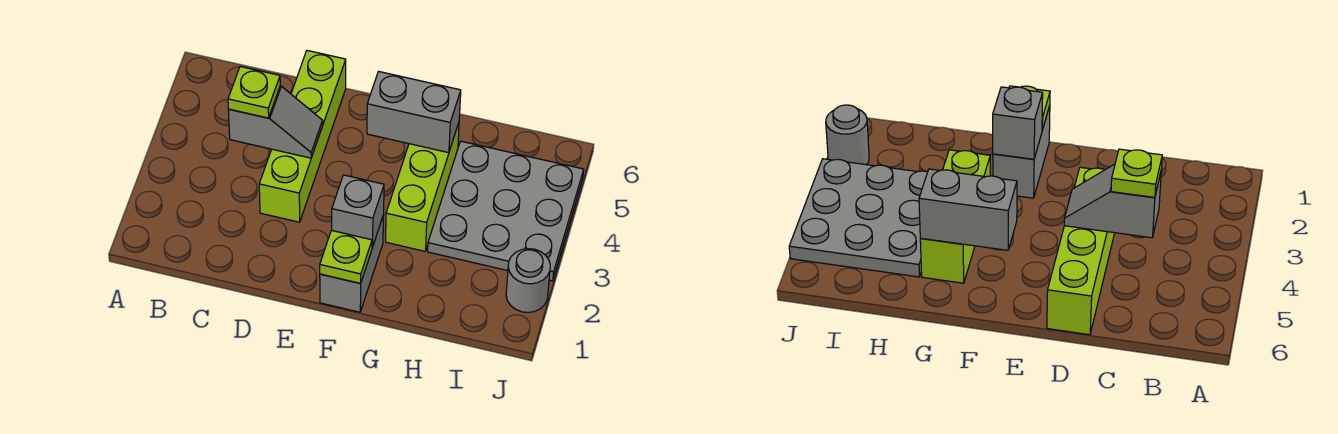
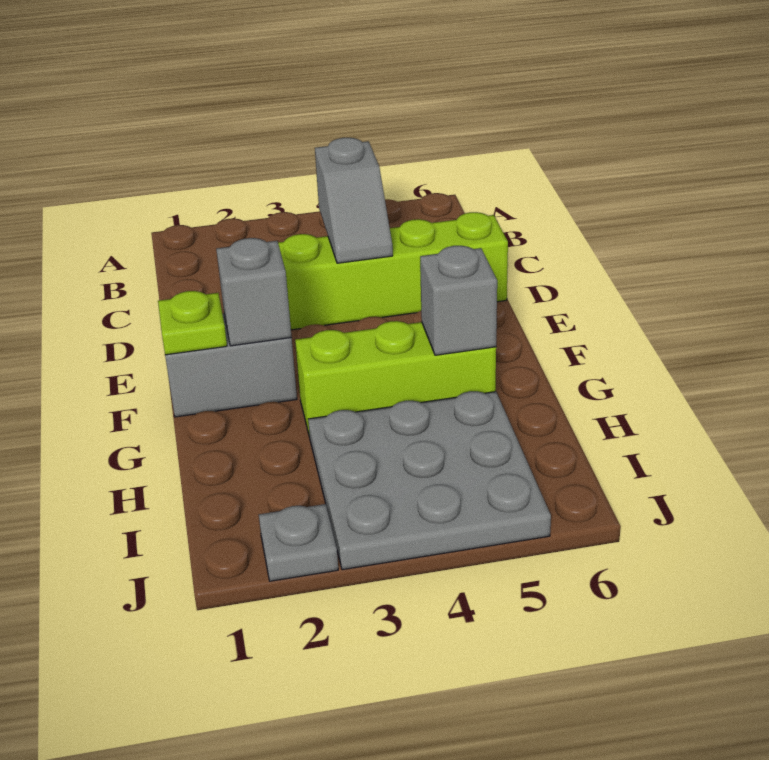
lime 1x1 plate [228,67,280,118] -> none
grey 1x2 brick [367,71,461,153] -> grey 1x1 brick [420,246,497,355]
grey 1x1 round brick [506,249,550,312] -> grey 1x1 plate [259,504,338,581]

